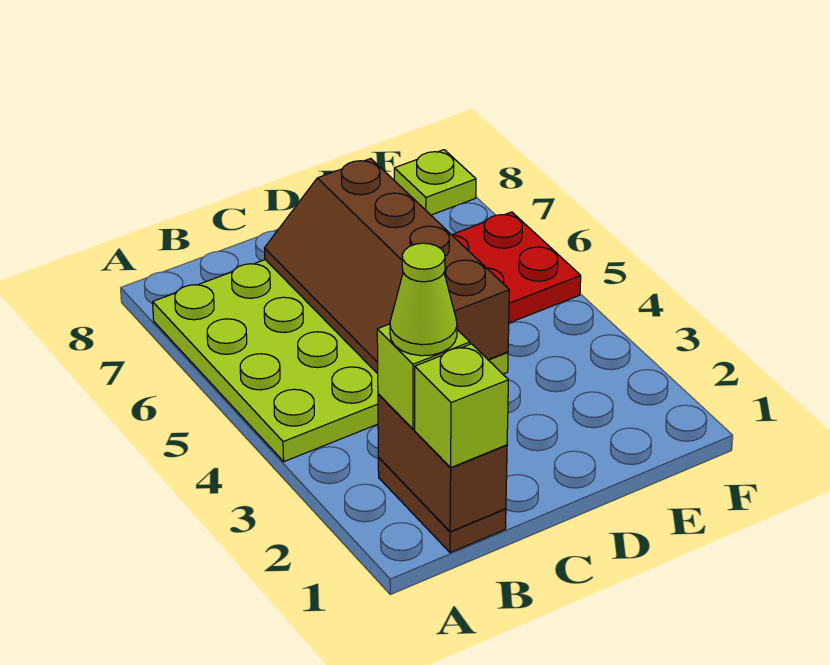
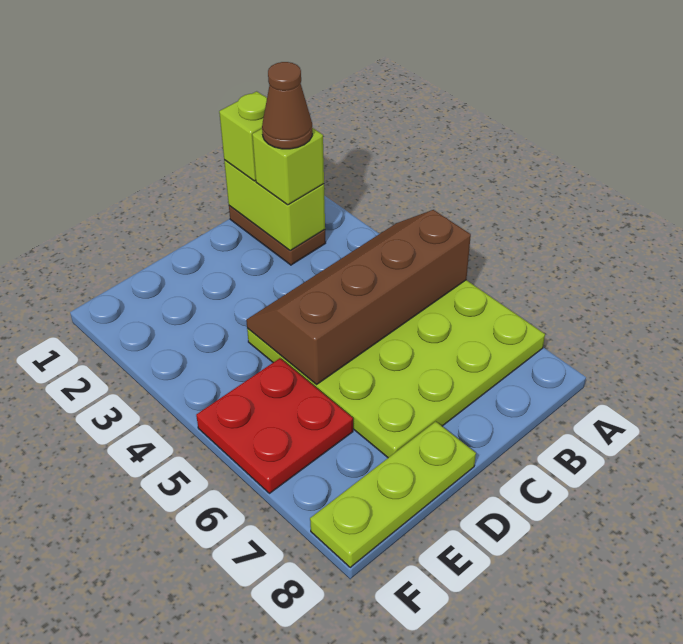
brown 1x2 brick [378,394,507,532] -> lime 1x2 brick [224,160,325,250]
lime 1x1 cone [390,243,457,356] -> brown 1x1 cone [262,62,312,149]
brown 2x4 slope [264,159,509,374] -> brown 2x4 slope turned to [246,210,471,385]
lime 1x1 plate [394,150,476,215] -> lime 1x3 plate [310,421,476,568]

